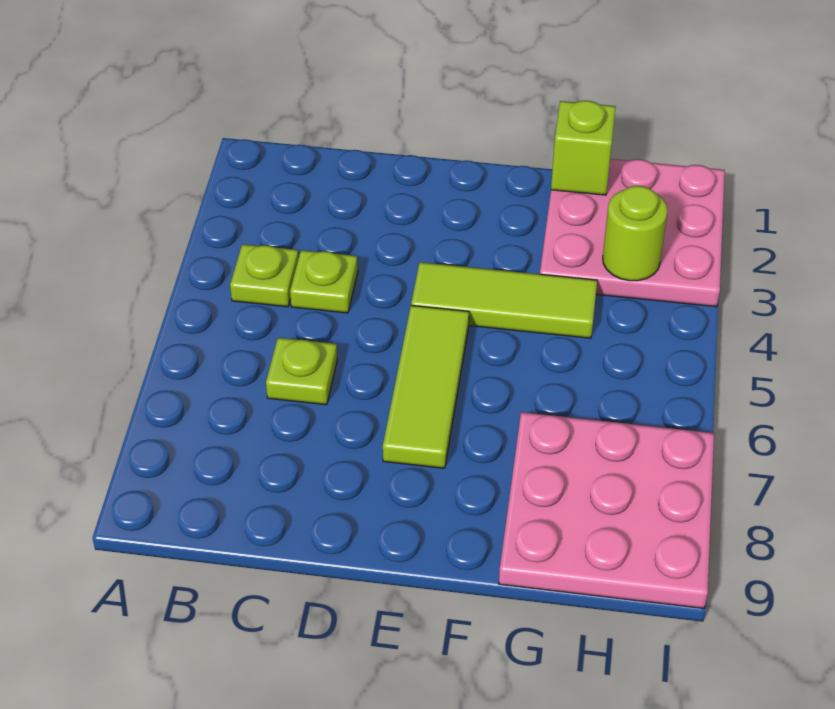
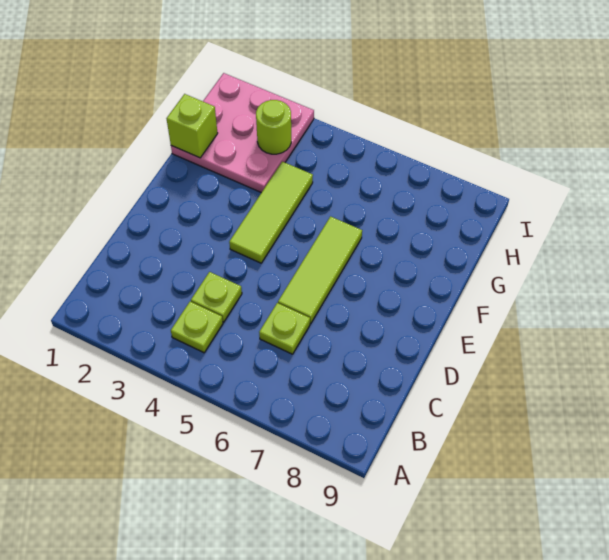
lime 1x3 tile [383,305,469,468] -> lime 1x3 tile turned to [278,216,362,324]
pink 3x3 plate [499,412,714,608] -> none

